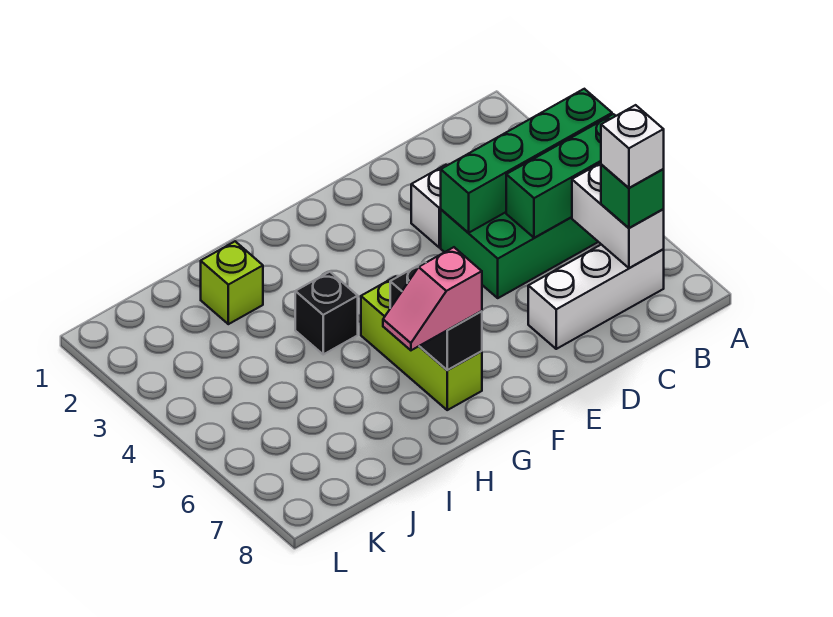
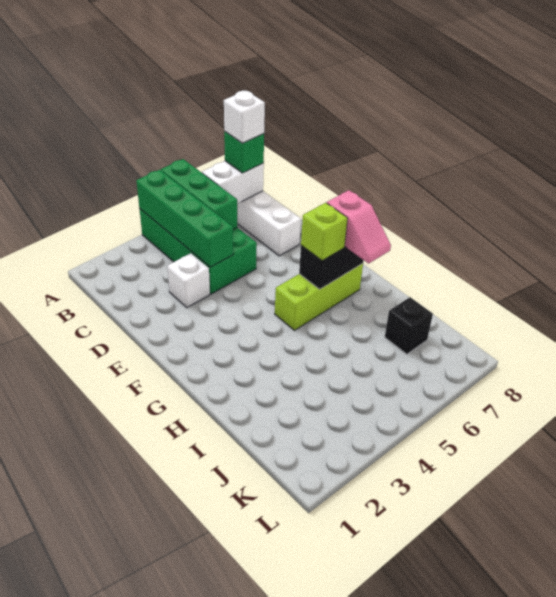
black 1x1 brick [295,272,358,354] -> black 1x1 brick moved to [385,297,433,354]
lime 1x1 brick [201,241,263,324] -> lime 1x1 brick moved to [301,203,348,261]

